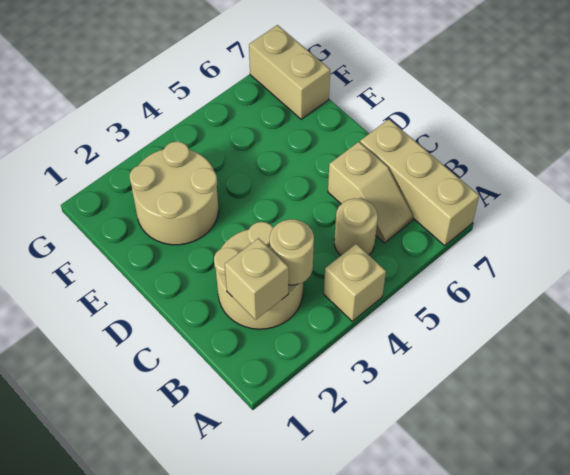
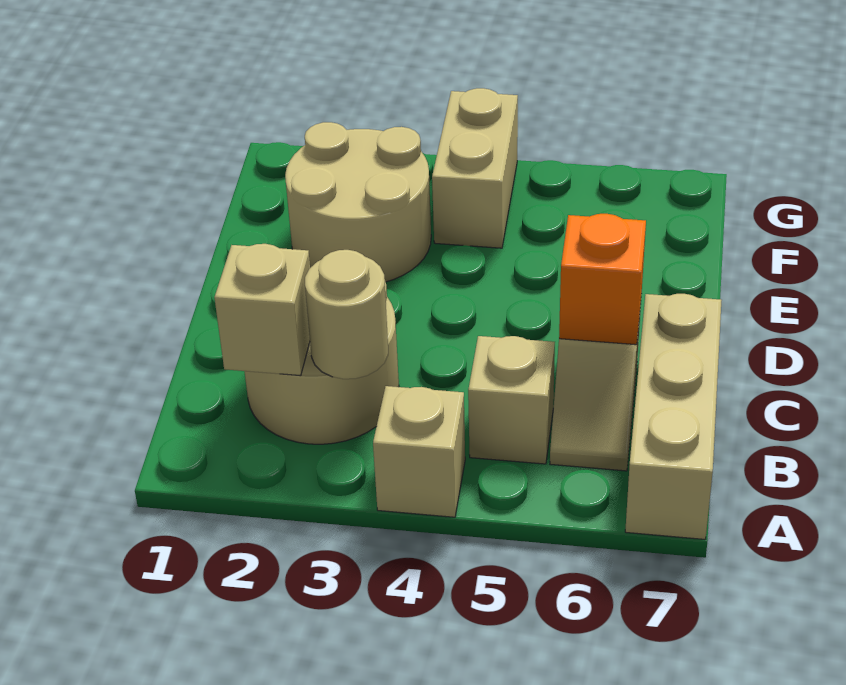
tan 1x1 round brick [334,198,378,255] -> tan 1x1 brick [468,336,555,464]
none -> orange 1x1 brick [559,214,646,345]
tan 1x2 brick [249,25,330,119] -> tan 1x2 brick moved to [432,88,518,248]

